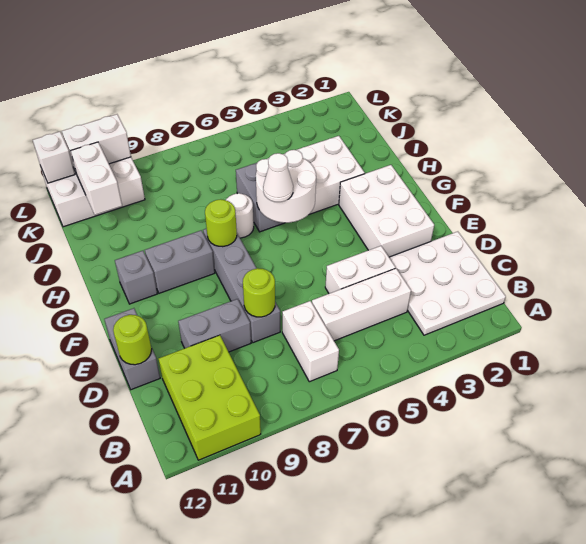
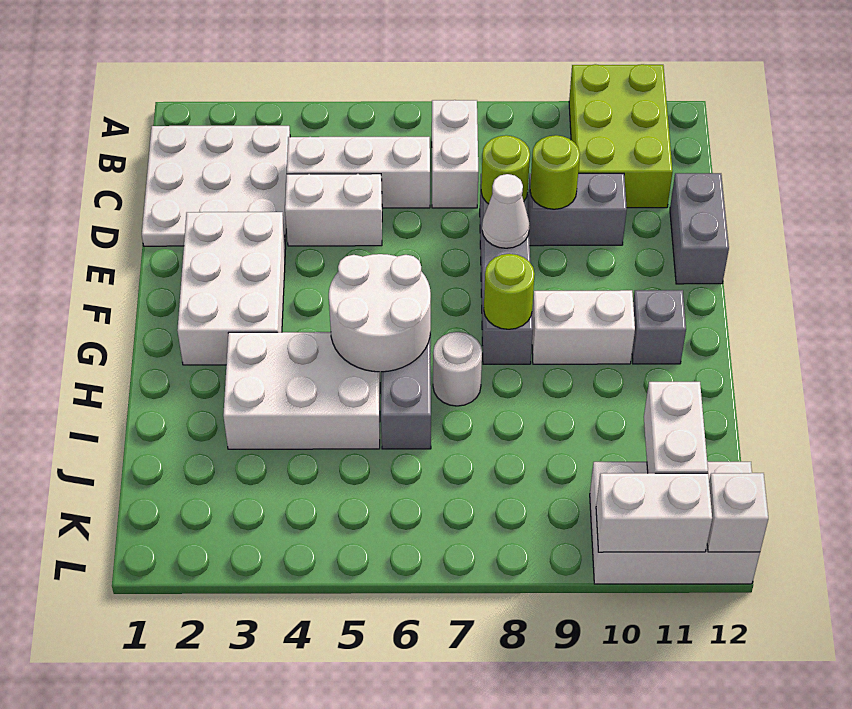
lime 1x1 round brick [113,315,152,365] -> lime 1x1 round brick moved to [530,135,580,209]
white 1x1 cone [263,153,293,202] -> white 1x1 cone moved to [482,174,530,248]
grey 1x2 brick [145,230,215,293] -> white 1x2 brick [532,290,635,364]

